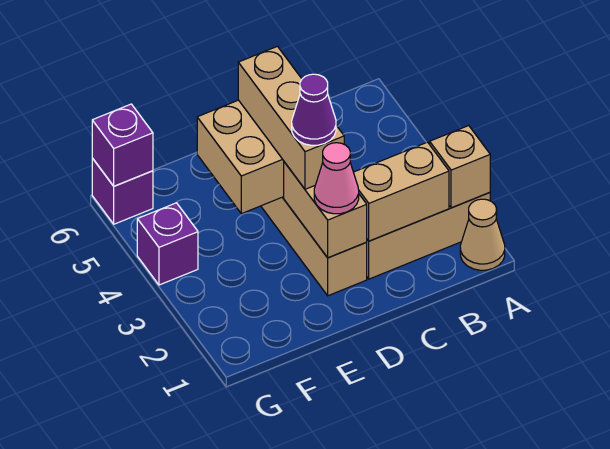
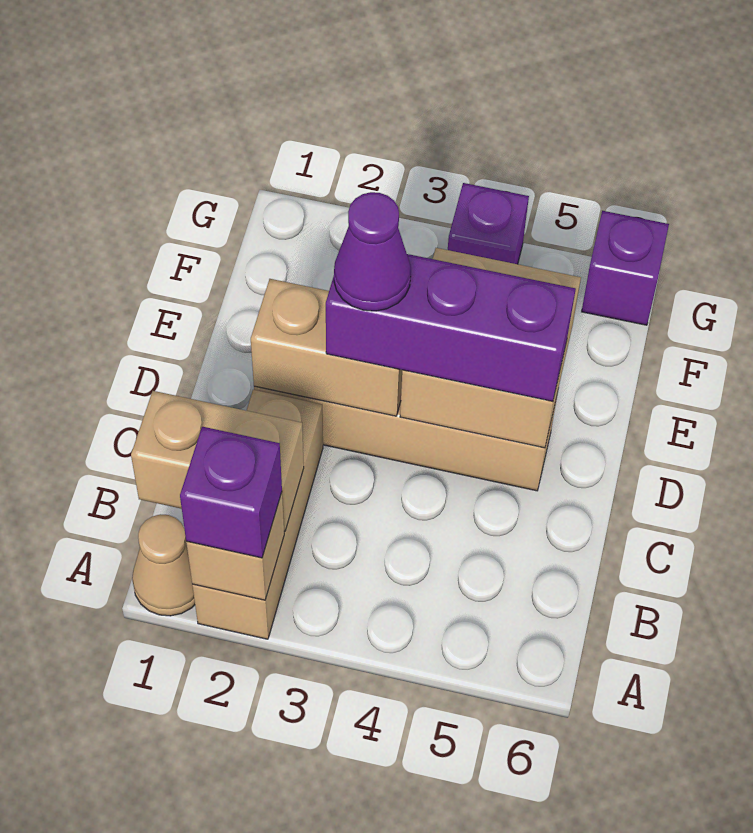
tan 1x2 brick [354,142,449,241] -> tan 1x2 brick turned to [131,391,304,531]
pink 1x1 cone [314,143,359,214] -> none
tan 1x3 brick [238,46,344,189] -> purple 1x3 brick [326,254,576,401]
purple 1x1 brick [92,104,153,186] -> purple 1x1 brick moved to [180,427,282,558]

